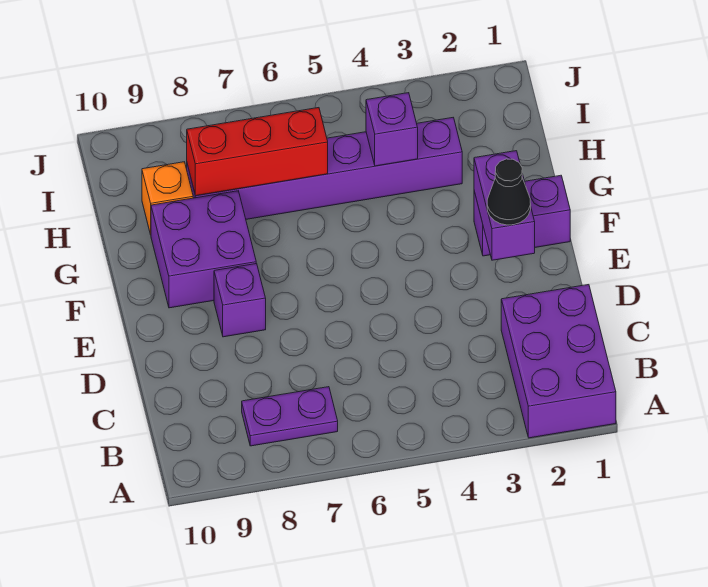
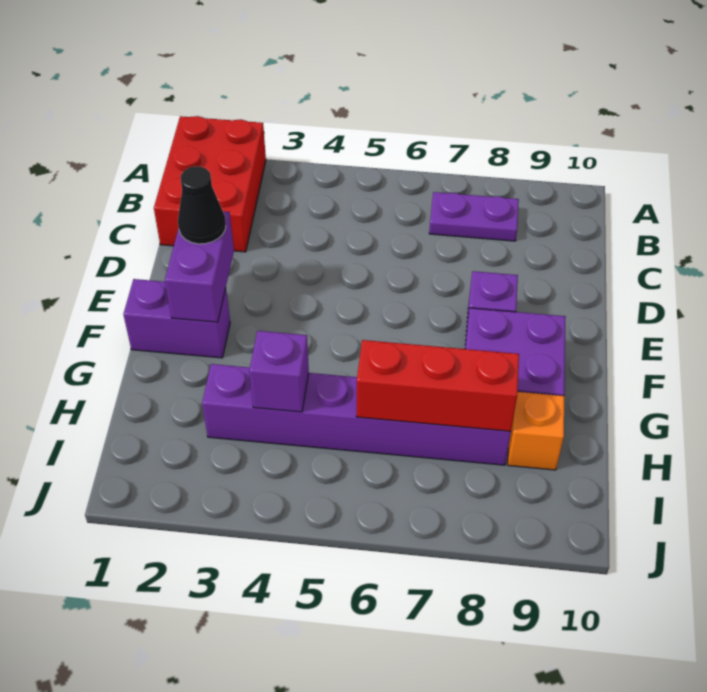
purple 2x3 brick [501,285,616,438] -> red 2x3 brick [154,116,266,252]

